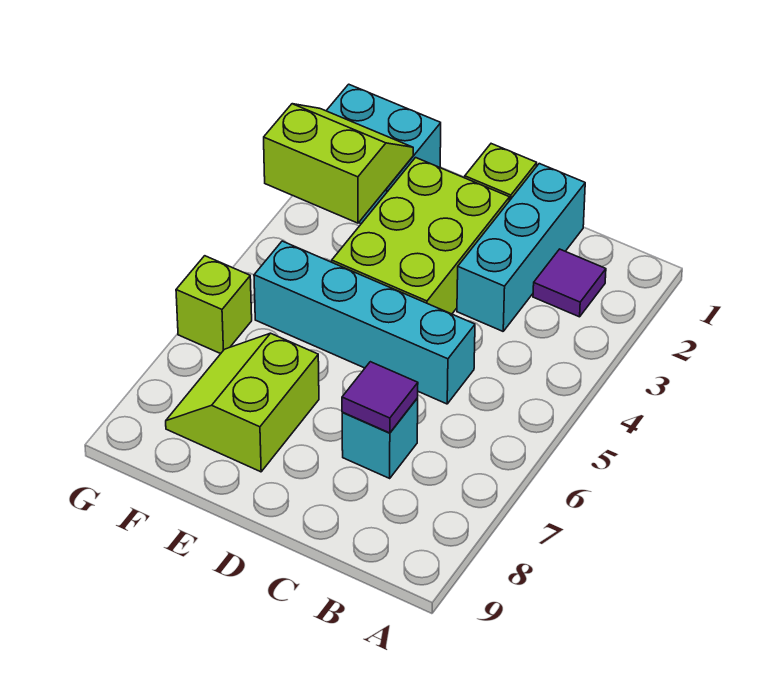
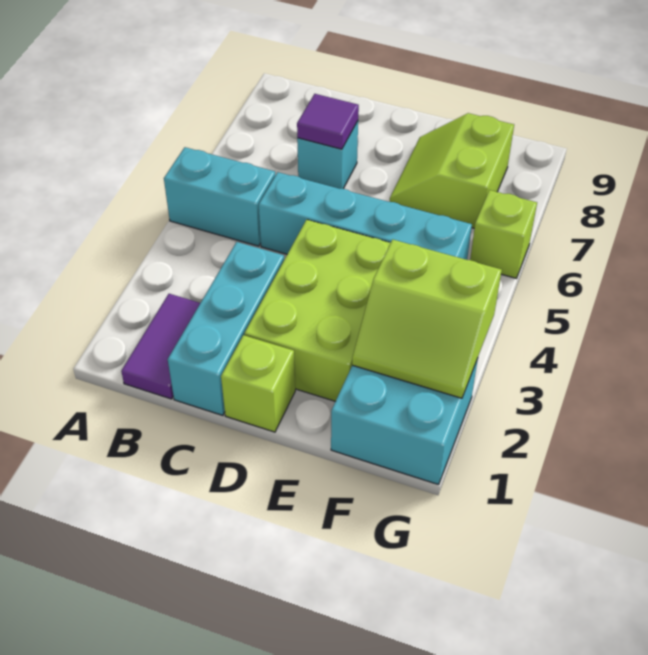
none -> cyan 1x2 brick [164,147,275,246]
purple 1x1 tile [533,249,606,317] -> purple 1x2 tile [121,294,200,399]
lime 2x2 slope [166,333,319,472] -> lime 2x2 slope turned to [390,113,514,228]

